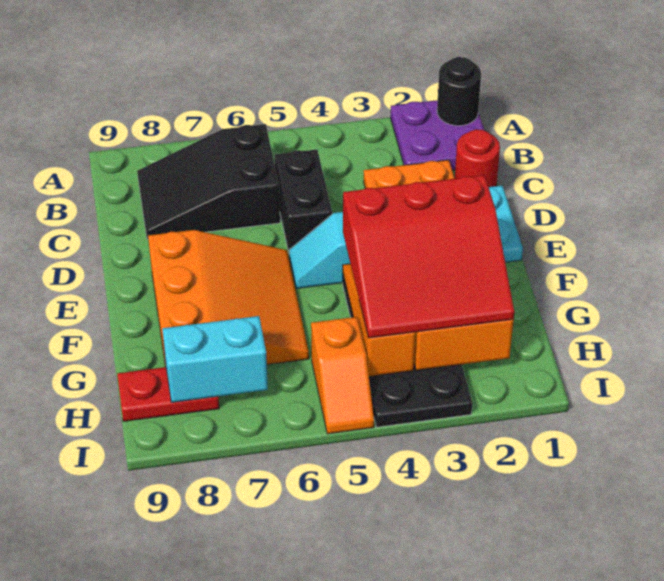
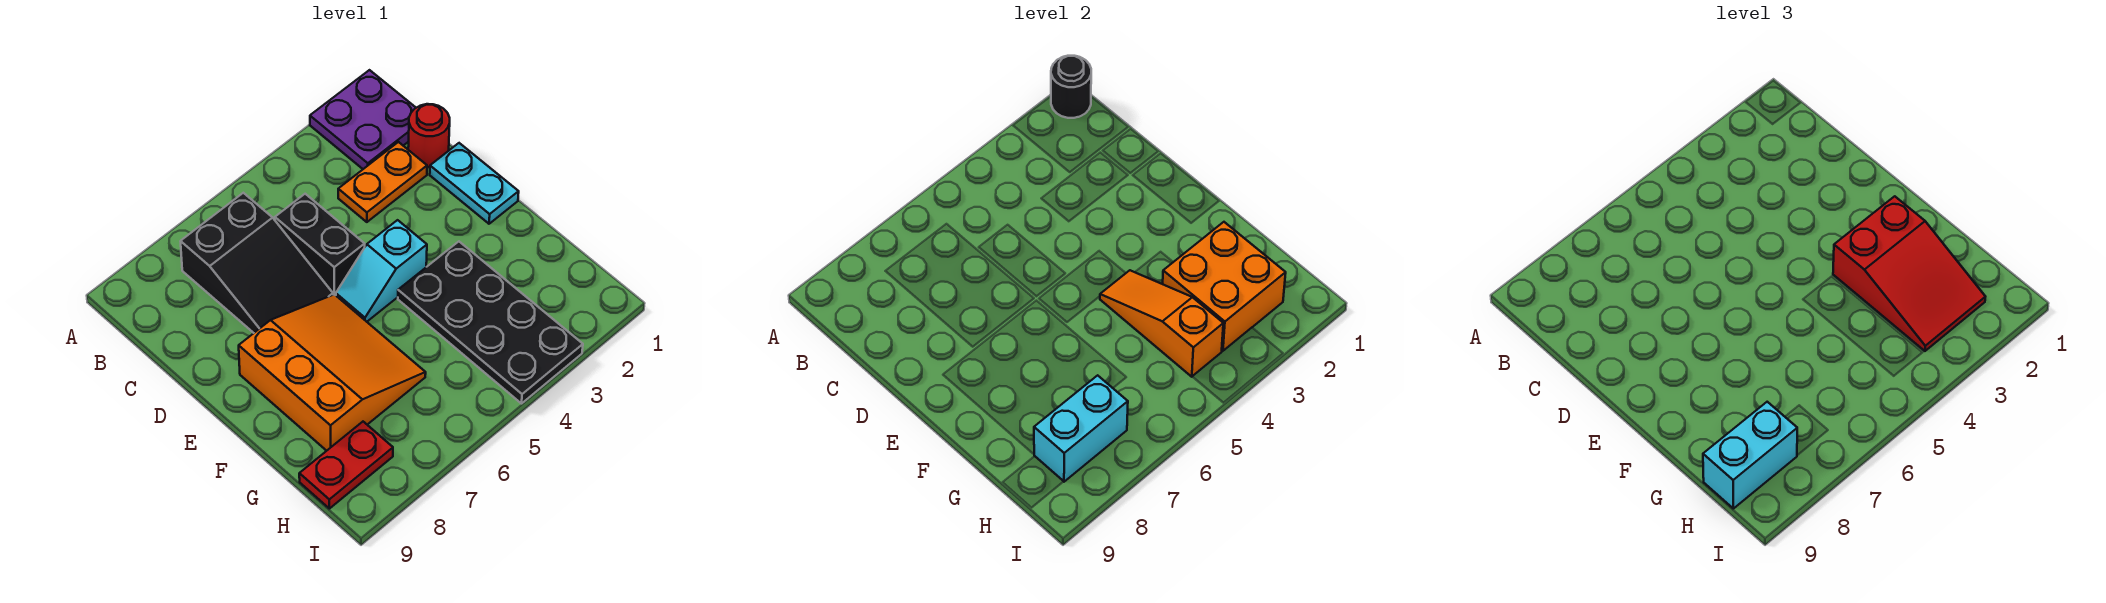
black 2x3 slope [137,124,280,239] -> black 2x3 slope turned to [181,193,333,333]
red 3x3 slope [343,175,514,338] -> red 2x3 slope [1833,196,1985,351]
orange 1x2 slope [311,317,374,434] -> none
none -> cyan 1x2 brick [1703,402,1797,509]

